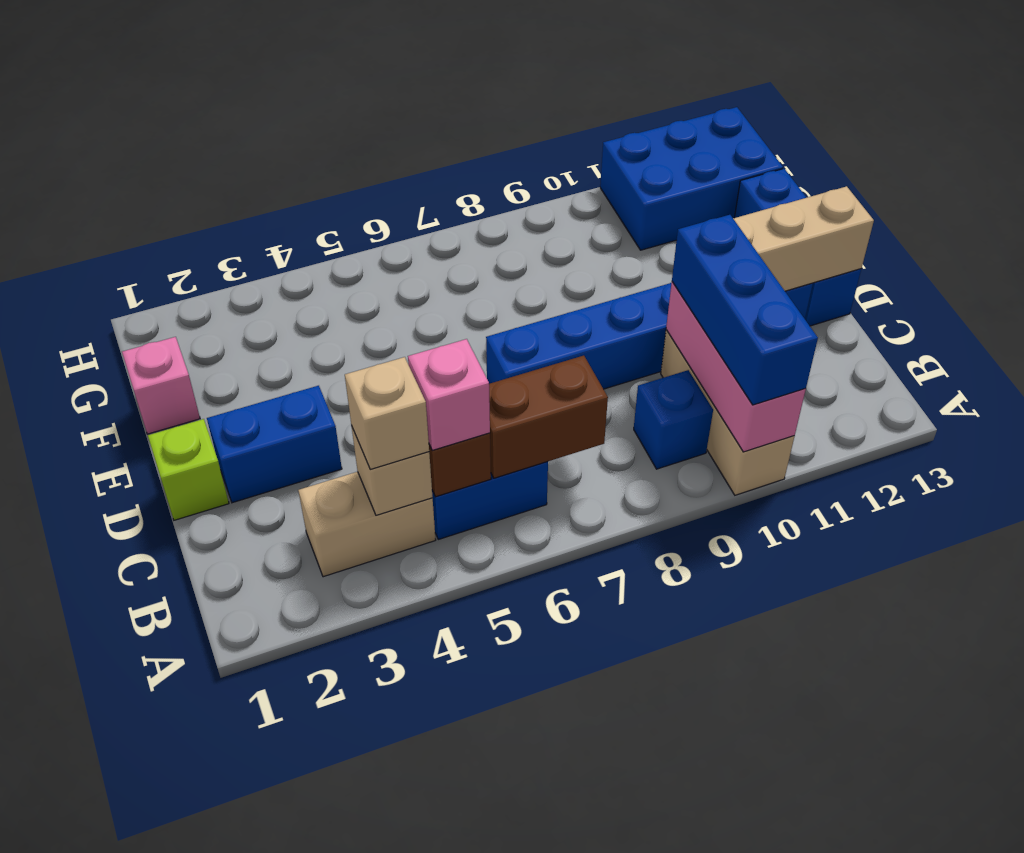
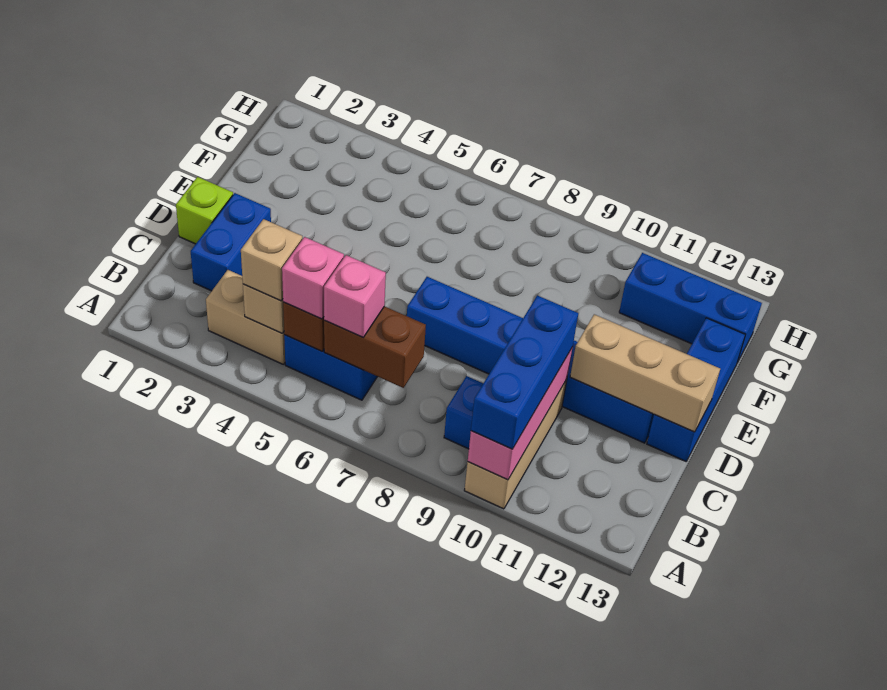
blue 1x2 brick [207,386,342,503] -> blue 1x2 brick turned to [191,193,271,291]
pink 1x1 brick [122,337,200,434] -> pink 1x1 brick moved to [324,255,386,337]
blue 2x3 brick [600,107,783,250] -> blue 1x3 brick [619,253,762,363]

